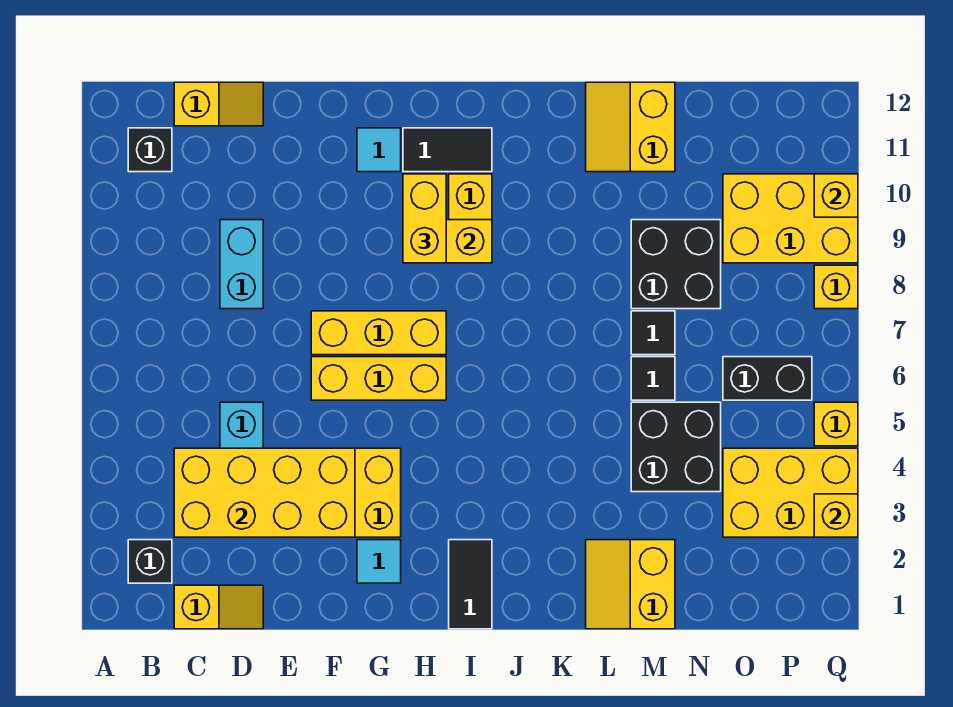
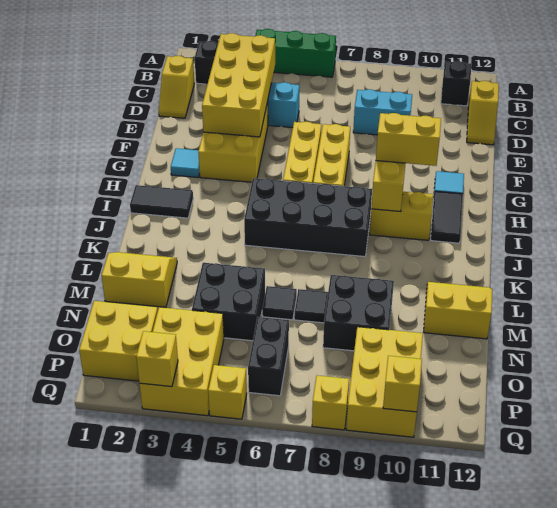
none -> green 1x3 brick [255,29,336,77]
none -> black 2x4 brick [244,178,372,257]
none -> yellow 2x2 brick [79,301,158,381]

